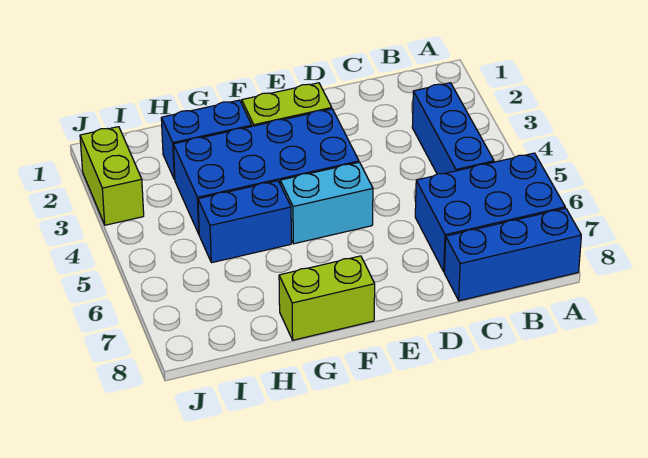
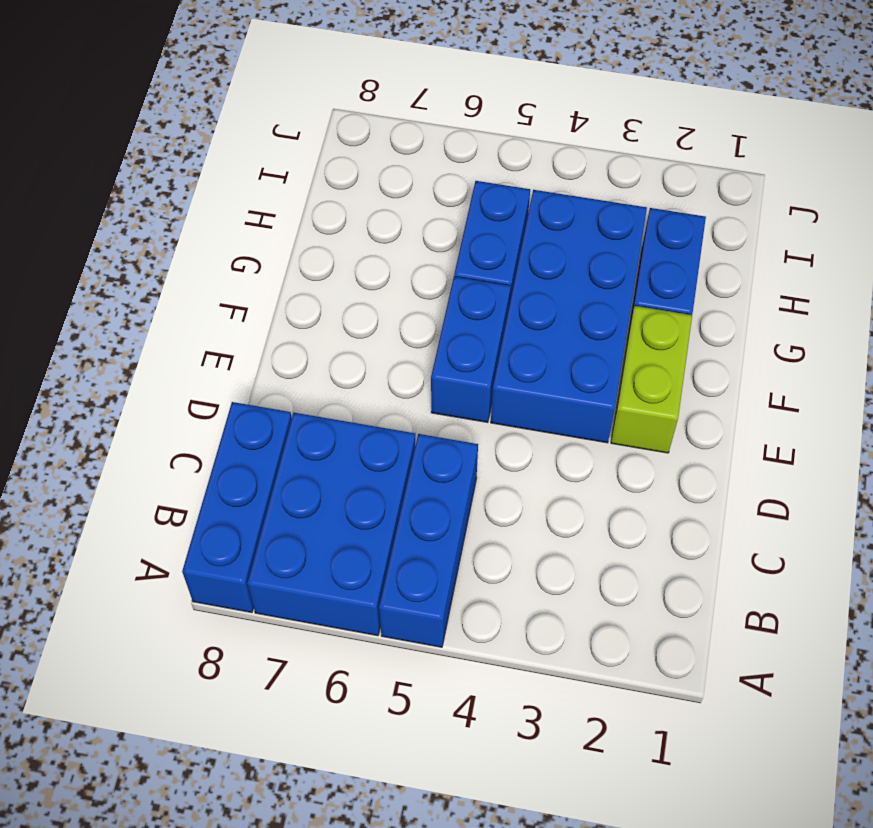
blue 1x3 brick [412,83,494,174] -> blue 1x3 brick turned to [379,434,478,647]
cyan 1x2 brick [280,162,373,244] -> blue 1x2 brick [431,277,511,422]
lime 1x2 brick [279,256,375,340] -> none
lime 1x2 brick [80,127,144,225] -> none

